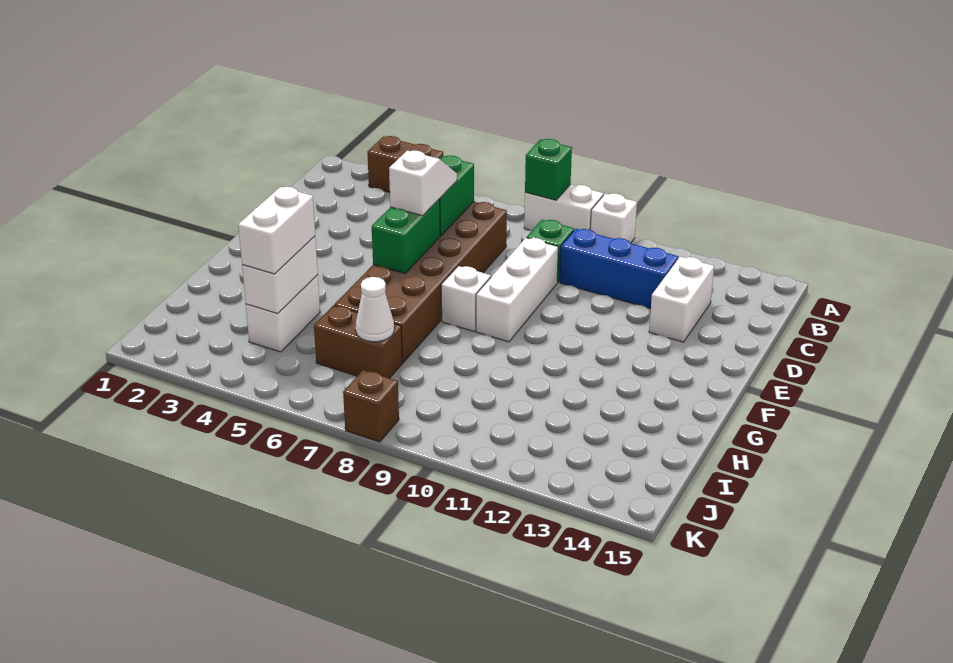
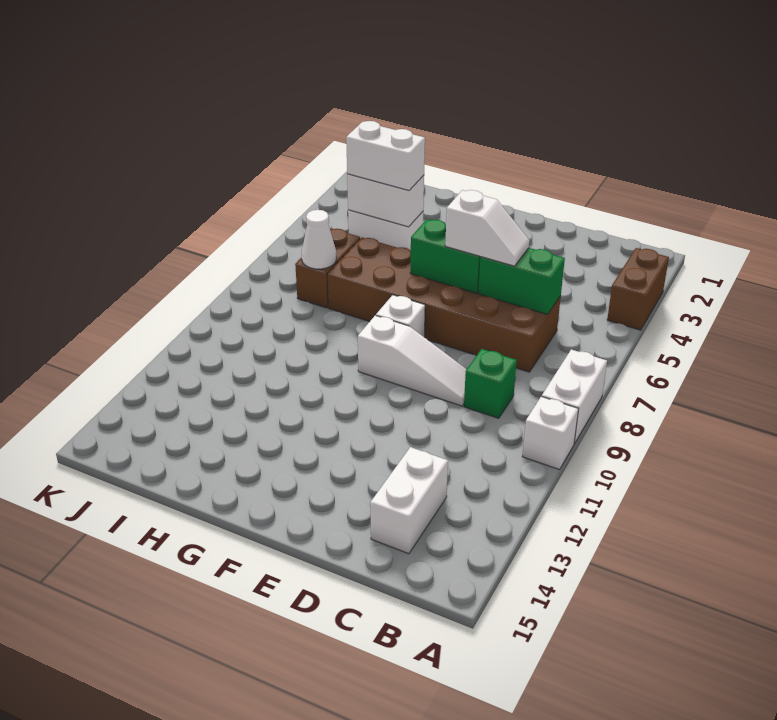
green 1x1 brick [525,139,572,200] -> none
blue 1x3 brick [560,229,678,309] -> none
white 1x2 brick [649,257,714,342] -> white 1x2 brick turned to [370,447,448,554]
white 1x3 brick [476,238,558,342] -> white 1x3 slope [358,315,466,406]
brown 1x1 brick [343,370,399,442] -> none

